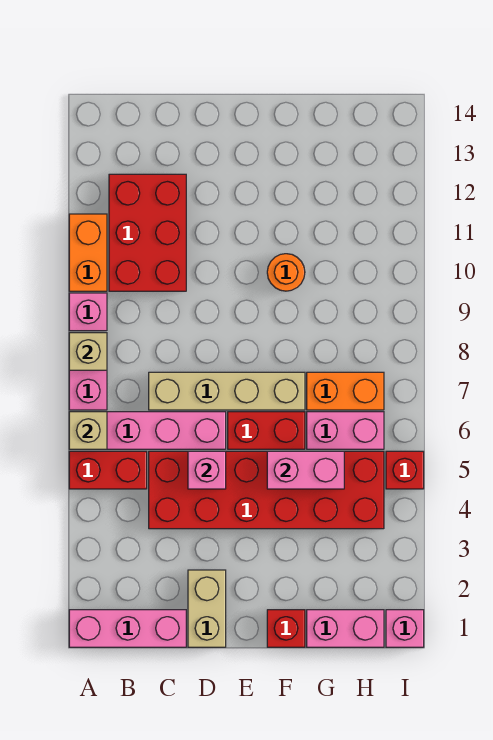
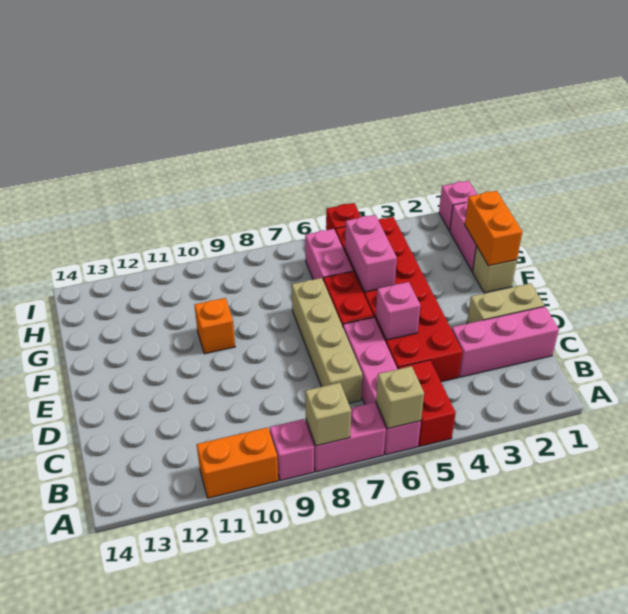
pink 1x3 brick [69,610,186,647] -> pink 1x3 brick turned to [452,306,559,377]
red 2x3 brick [109,174,186,291] -> none
red 1x1 brick [267,610,305,647] -> tan 1x1 brick [473,246,517,293]
orange 1x1 round brick [267,254,305,291] -> orange 1x1 brick [195,298,235,354]
orange 1x2 brick [307,372,384,410] -> orange 1x2 brick moved to [465,191,522,266]

